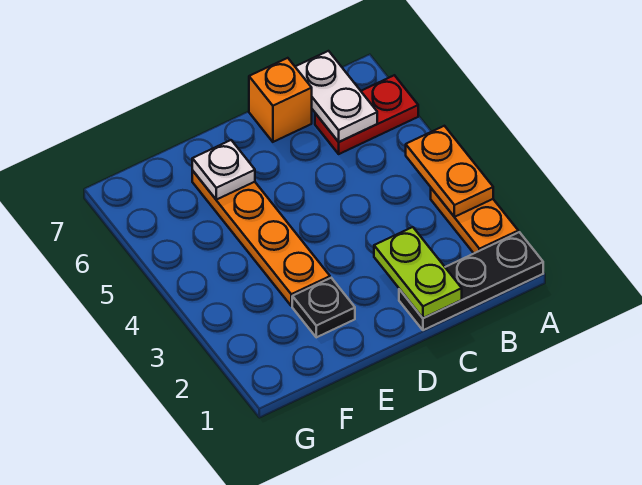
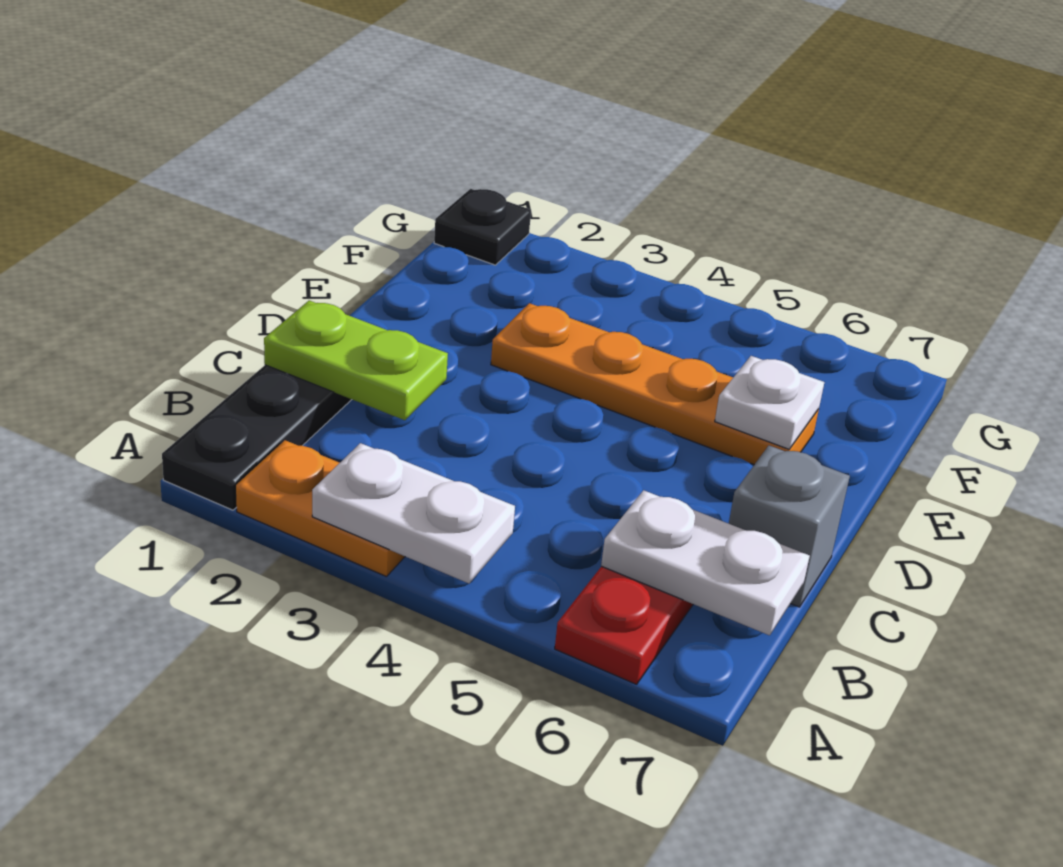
orange 1x2 plate [406,126,493,217] -> white 1x2 plate [312,443,515,583]
orange 1x1 brick [249,58,312,142] -> grey 1x1 brick [729,446,850,607]
black 1x1 plate [292,278,355,337] -> black 1x1 plate moved to [434,189,531,265]

